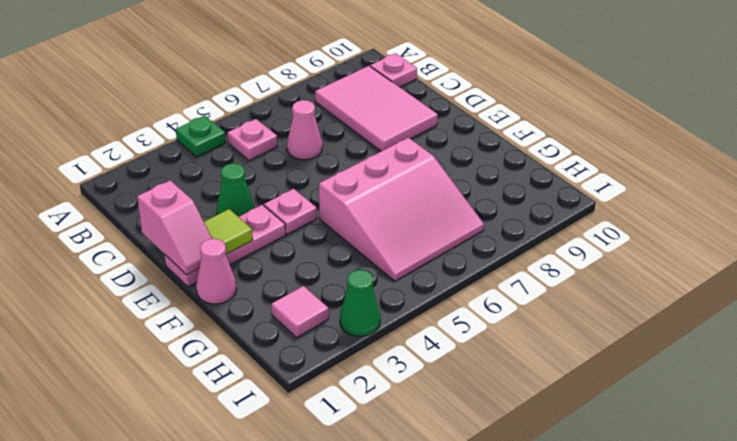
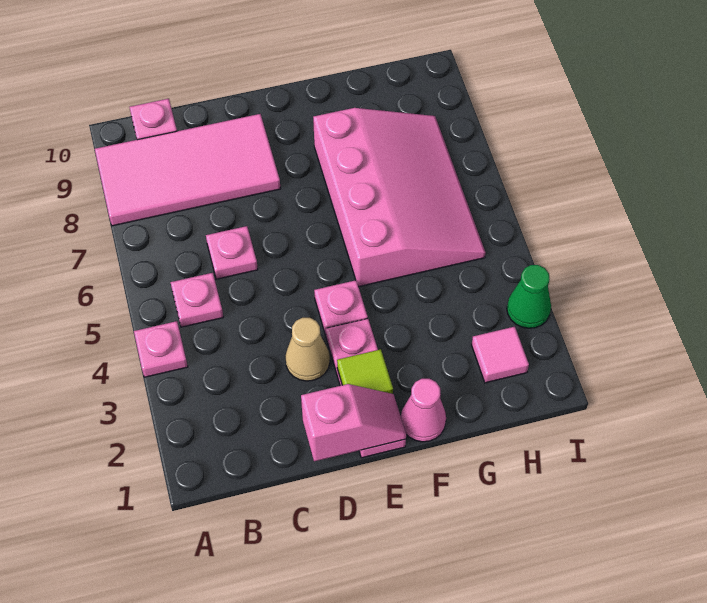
green 1x1 plate [176,116,226,157] -> pink 1x1 plate [134,321,188,377]
pink 2x3 tile [315,66,438,151] -> pink 2x4 tile [95,114,281,226]
pink 1x1 cone [287,100,322,160] -> pink 1x1 plate [206,226,258,279]
green 1x1 cone [217,163,254,217] -> tan 1x1 cone [285,318,330,381]
pink 3x3 slope [319,138,484,281] -> pink 3x4 slope [313,108,485,287]

